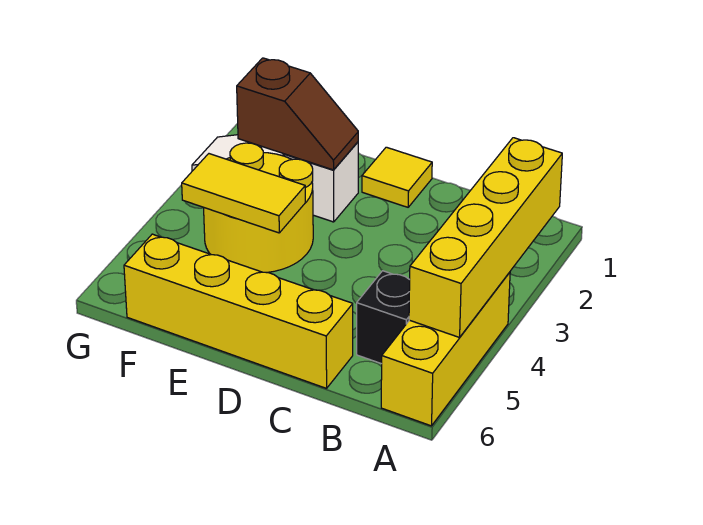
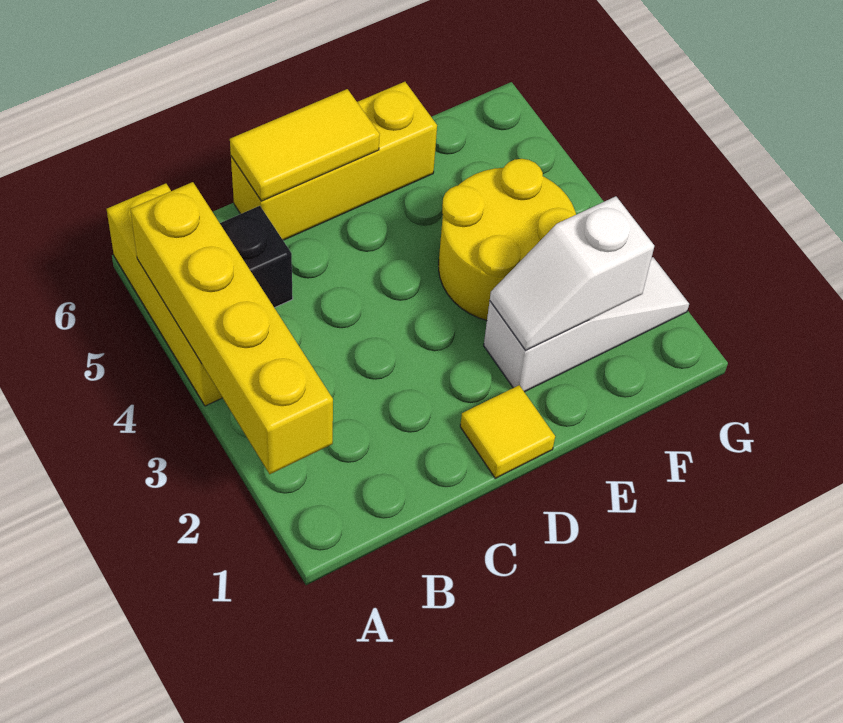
yellow 1x4 brick [124,234,353,388] -> yellow 1x3 brick [231,82,437,240]
brown 1x2 slope [237,58,358,170] -> white 1x2 slope [490,196,654,351]
yellow 1x2 tile [182,154,305,233] -> yellow 1x2 tile moved to [230,89,380,201]

